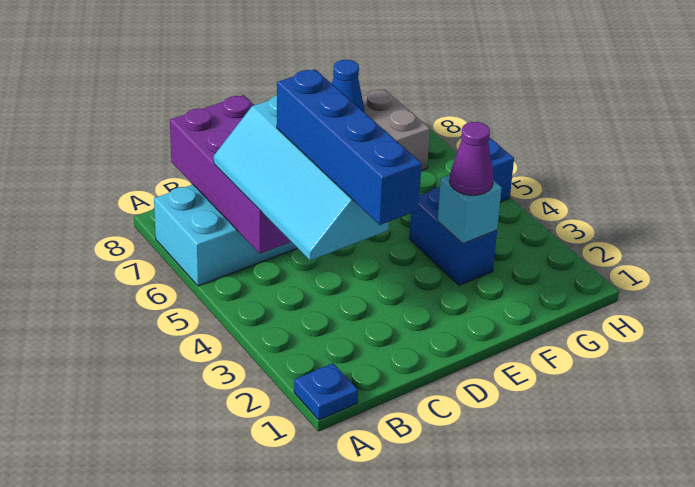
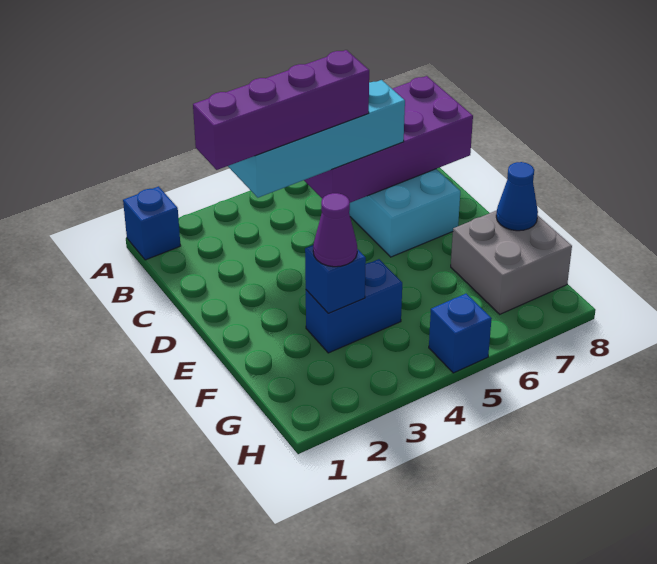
blue 1x1 plate [294,363,358,420] -> blue 1x1 brick [123,186,180,260]
blue 1x4 brick [277,69,422,225] -> purple 1x4 brick [193,50,369,170]
cyan 1x1 brick [438,175,502,243] -> blue 1x1 brick [305,245,366,313]

